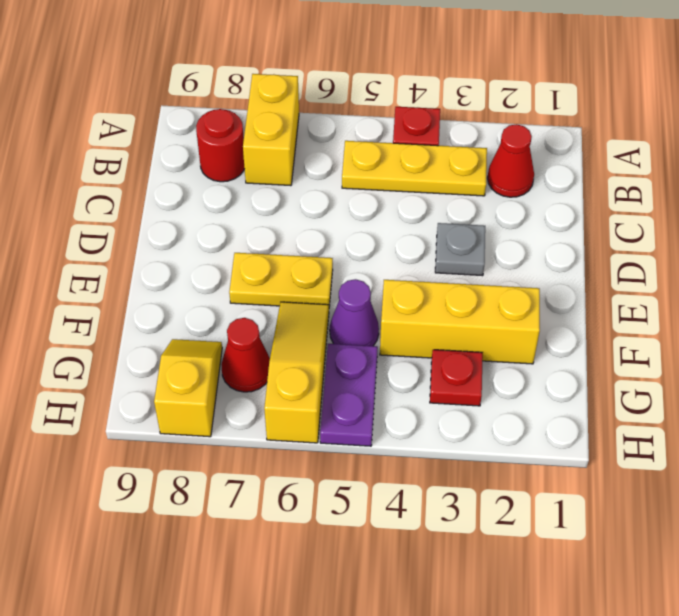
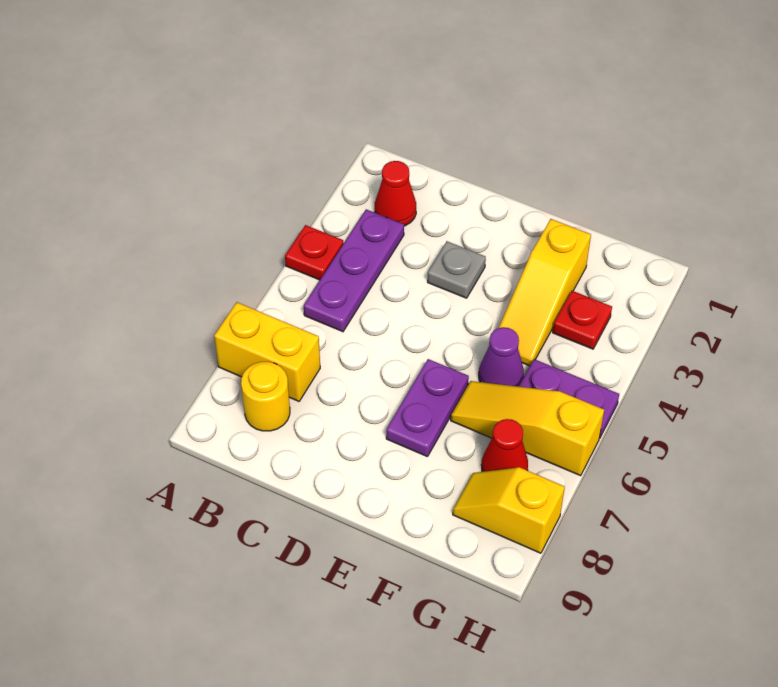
yellow 1x3 plate [342,141,487,196] -> purple 1x3 plate [304,209,404,332]
red 1x1 round brick [196,109,245,182] -> yellow 1x1 round brick [241,362,290,431]
yellow 1x2 plate [229,253,333,306] -> purple 1x2 plate [386,359,469,457]
yellow 1x3 brick [380,280,540,364] -> yellow 1x3 slope [499,219,591,366]

